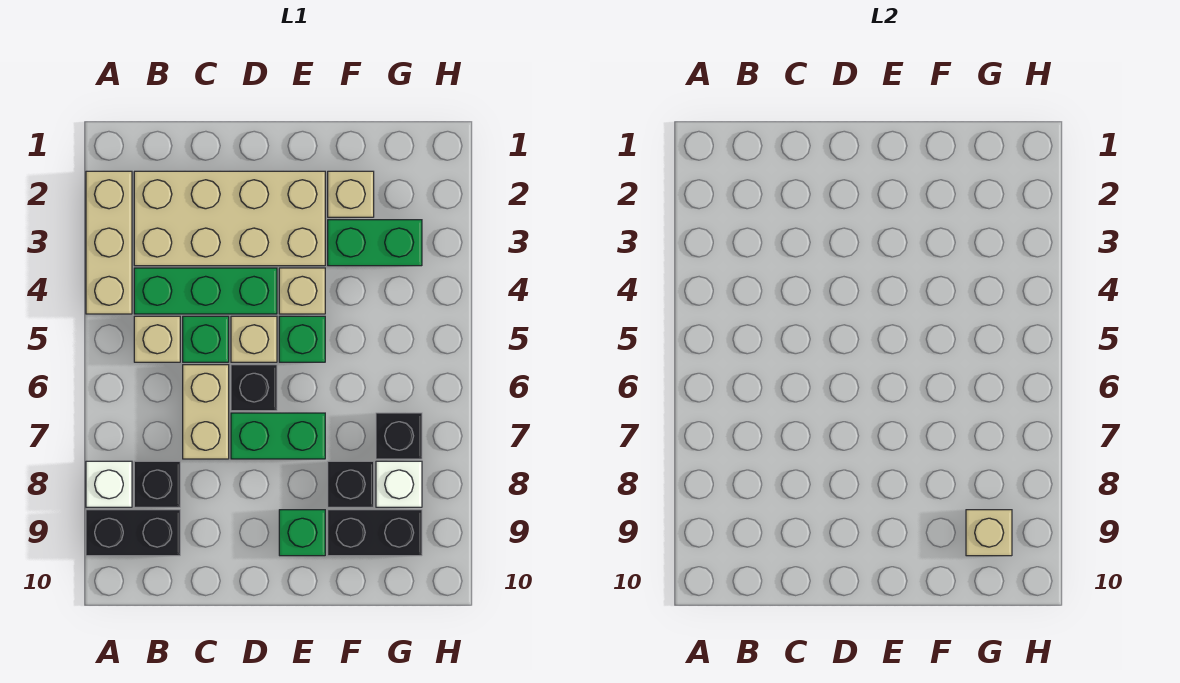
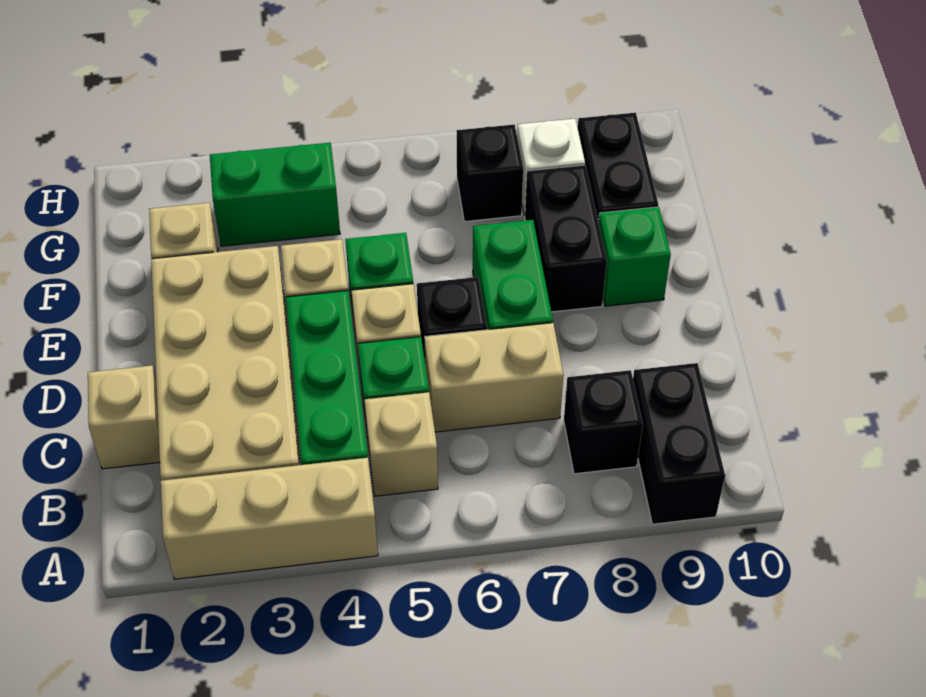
white 1x1 brick [86,461,132,507] -> none
green 1x2 brick [328,220,422,266] -> green 1x2 brick turned to [210,143,340,246]
black 1x1 brick [328,461,374,507] -> black 1x2 brick [525,165,607,312]
tan 1x1 brick [966,510,1012,556] -> tan 1x1 brick moved to [88,366,160,469]

